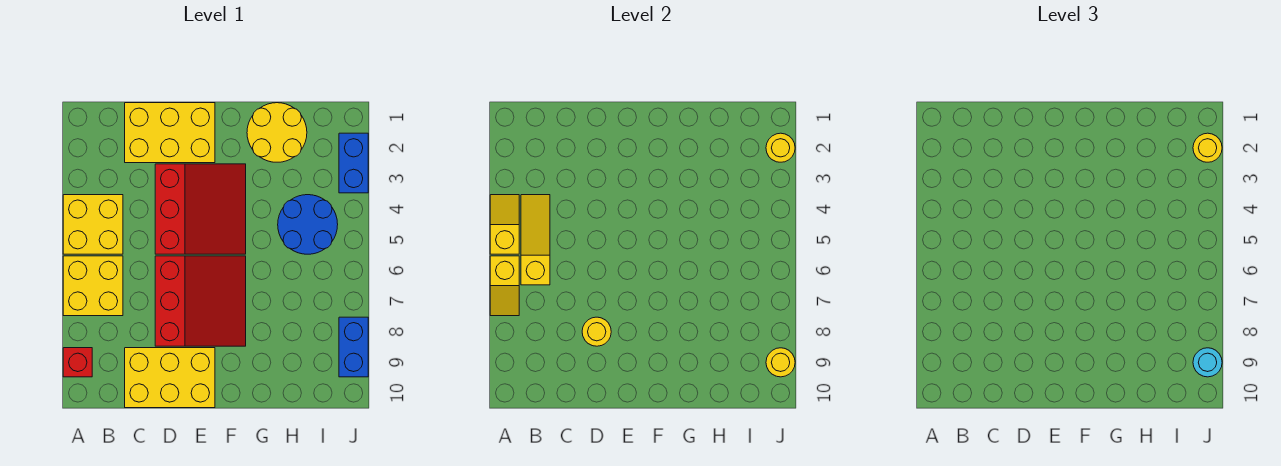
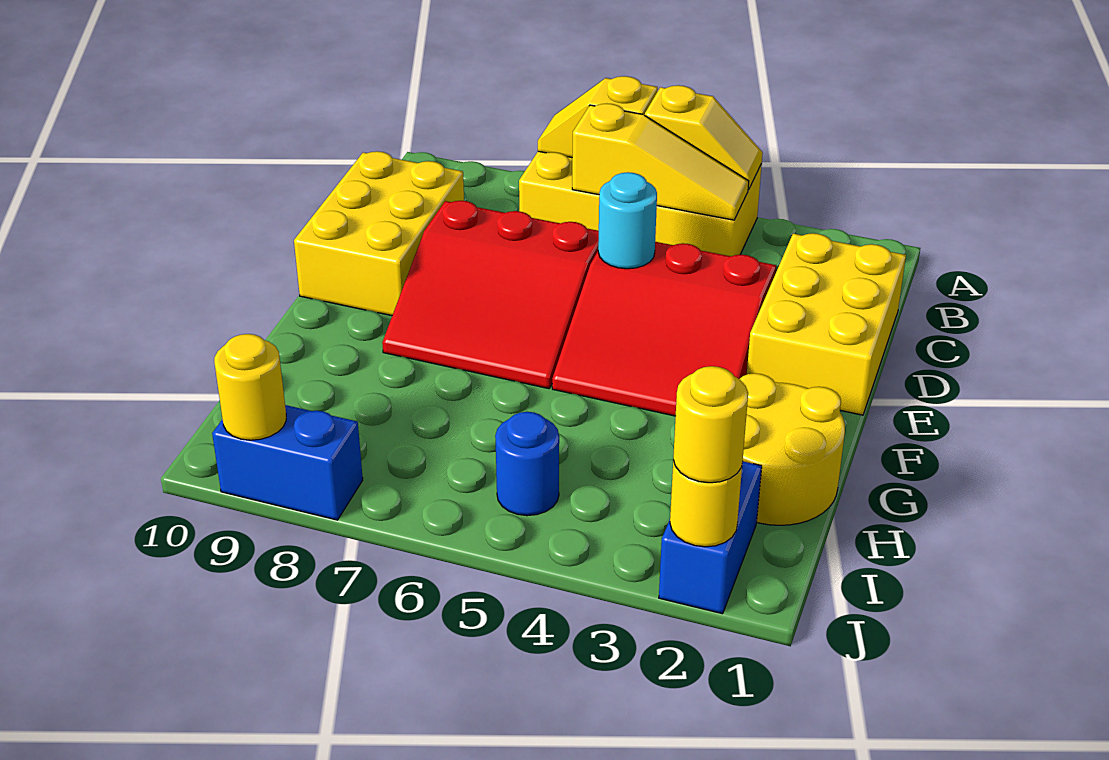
red 1x1 brick [63,348,92,377] -> none
yellow 1x1 round brick [582,317,611,346] -> none
blue 2x2 round brick [278,195,338,254] -> blue 1x1 round brick [495,412,559,516]
blue 1x2 brick [339,133,368,193] -> blue 1x2 brick turned to [659,462,762,614]
cyan 1x1 round brick [1193,348,1222,377] -> cyan 1x1 round brick moved to [598,172,657,269]

